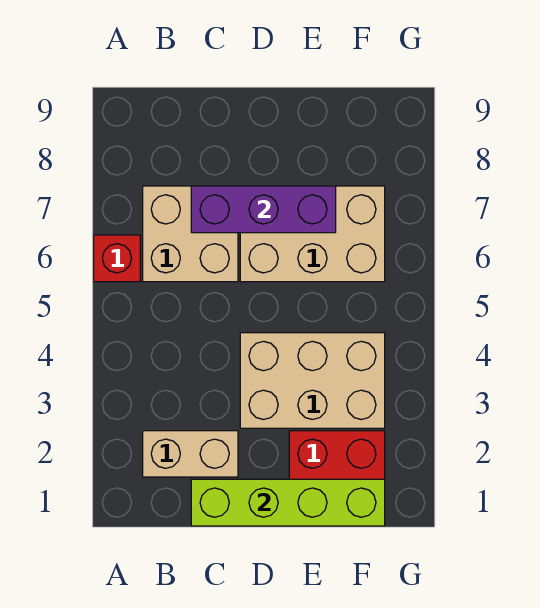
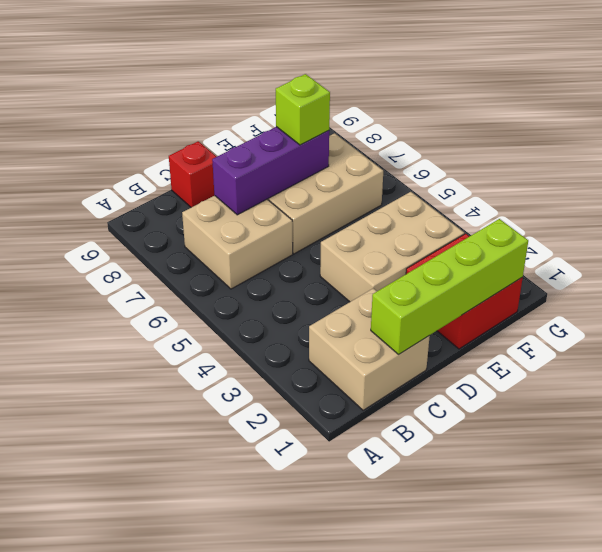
red 1x1 brick [94,235,140,282] -> red 1x1 brick moved to [169,141,217,207]
tan 1x2 brick [143,431,238,477] -> tan 2x2 brick [309,288,430,410]
none -> lime 1x1 brick [276,74,330,145]

